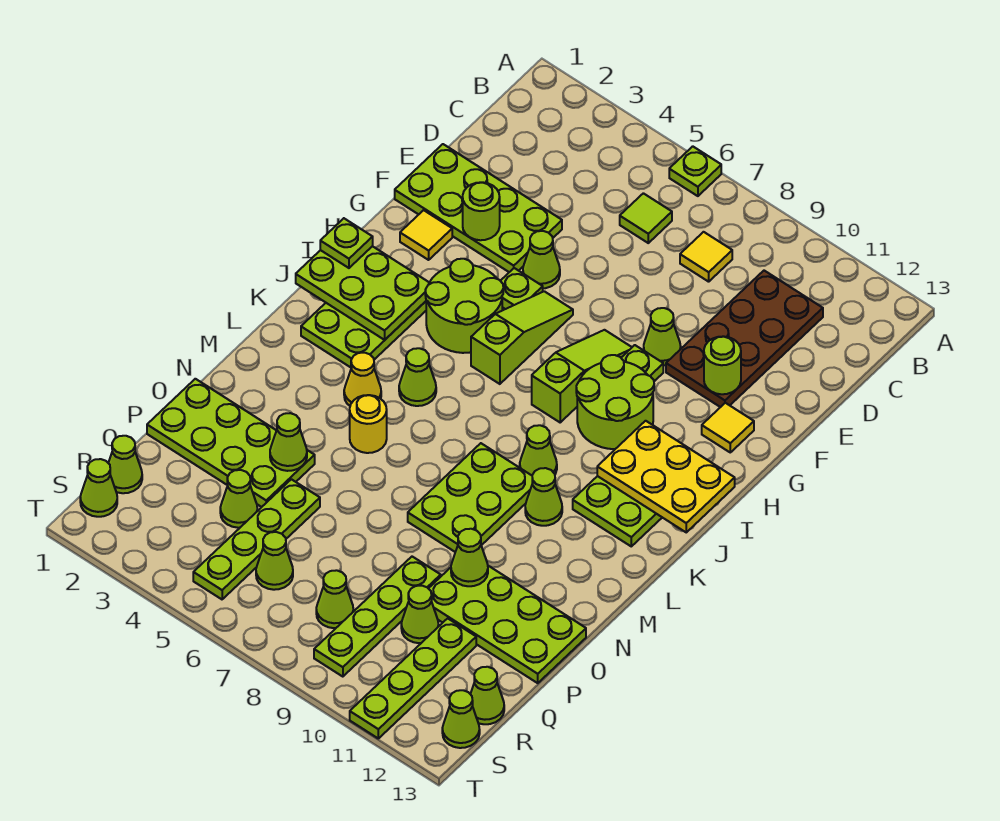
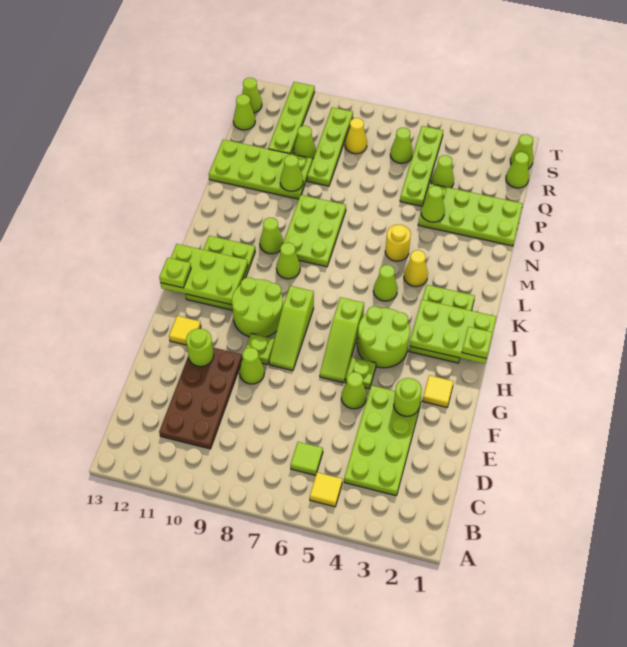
lime 1x1 plate [669,146,721,196] -> lime 1x1 plate moved to [159,258,191,288]
yellow 1x1 tile [680,232,732,282] -> yellow 1x1 tile moved to [310,473,342,507]
lime 2x4 plate [395,144,562,272] -> lime 2x4 plate turned to [344,385,422,496]
yellow 2x3 plate [597,421,735,532] -> lime 2x3 plate [160,244,248,305]
lime 1x1 cone [316,570,353,628] -> yellow 1x1 cone [345,118,367,154]

